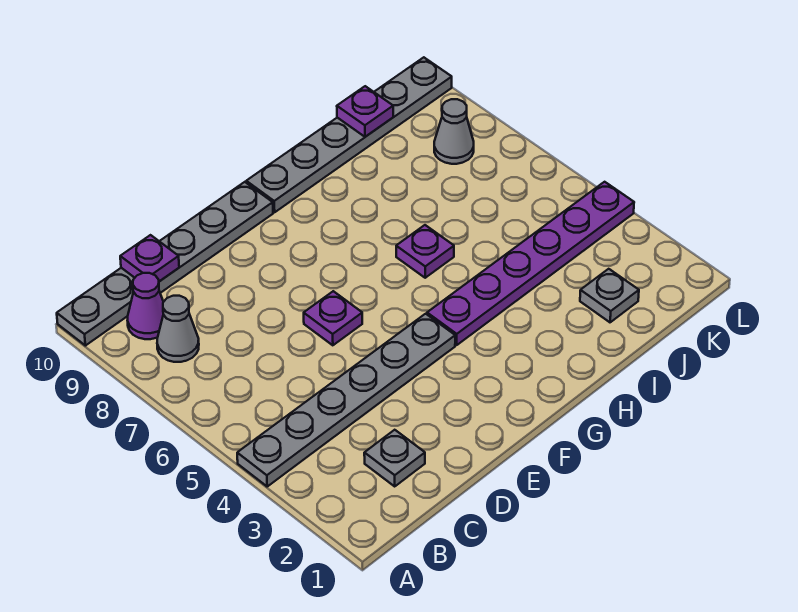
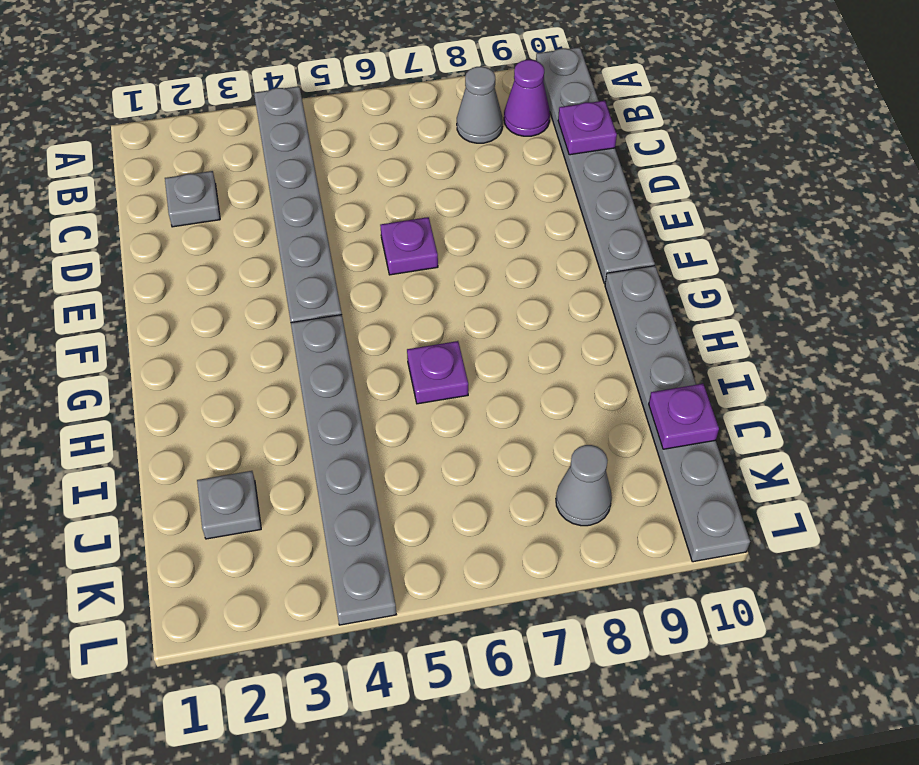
purple 1x6 plate [427,182,634,345] -> grey 1x6 plate [291,315,396,625]

